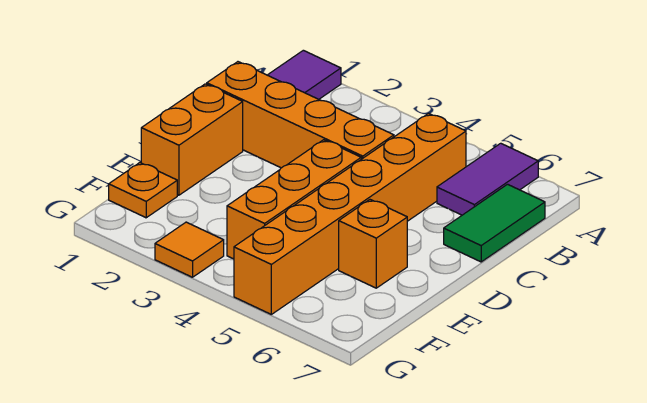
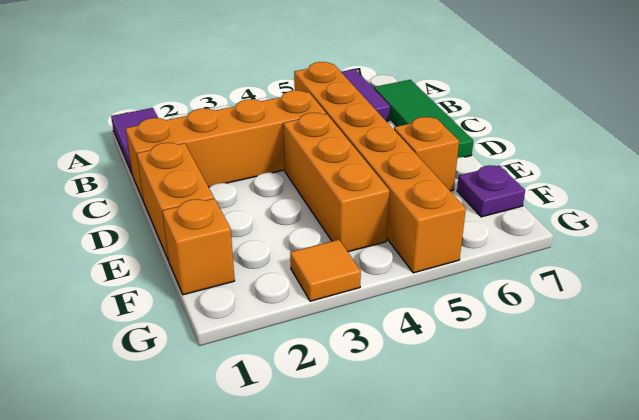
green 1x2 tile [444,184,545,262] -> green 1x3 tile [374,80,473,158]
orange 1x1 plate [109,163,177,218] -> orange 1x1 brick [162,199,235,295]
none -> purple 1x1 plate [457,165,525,217]

